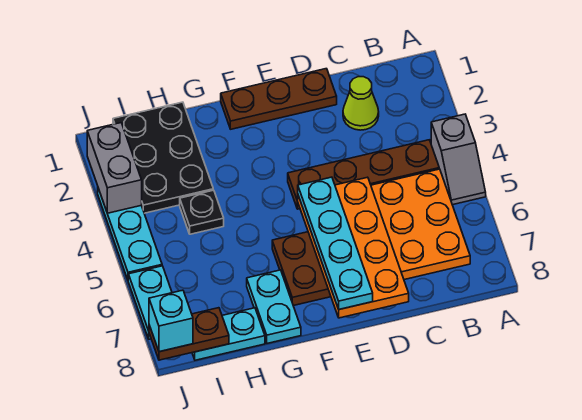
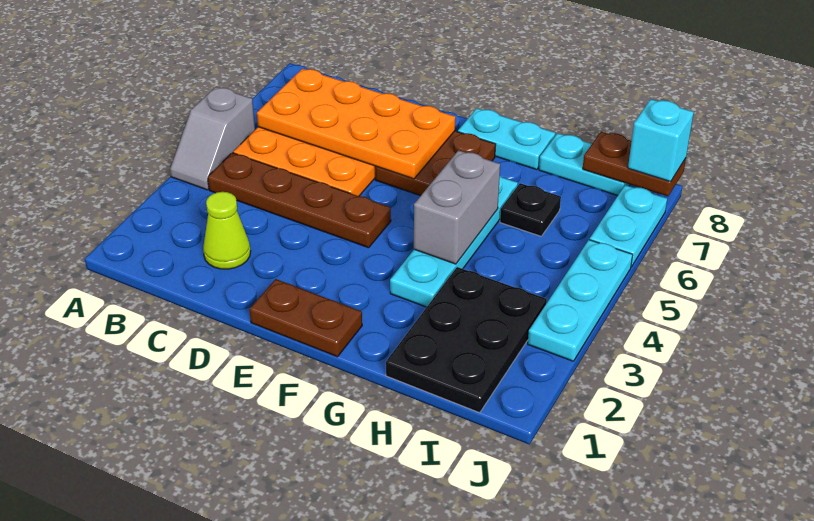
grey 1x2 slope [431,114,486,205] -> grey 1x2 slope turned to [170,87,255,190]
brown 1x3 plate [221,69,337,129] -> brown 1x2 plate [249,279,362,357]
orange 2x4 plate [298,177,409,318] -> orange 2x4 plate turned to [257,69,455,179]
cyan 1x4 plate [298,177,373,309] -> cyan 1x4 plate moved to [390,176,518,307]
cyan 1x2 plate [247,270,301,343] -> cyan 1x2 plate turned to [458,108,555,170]
black 1x1 plate [180,190,224,234] -> black 1x1 plate moved to [500,183,561,236]
grey 1x2 brick [87,123,142,213] -> grey 1x2 brick moved to [414,150,500,264]

